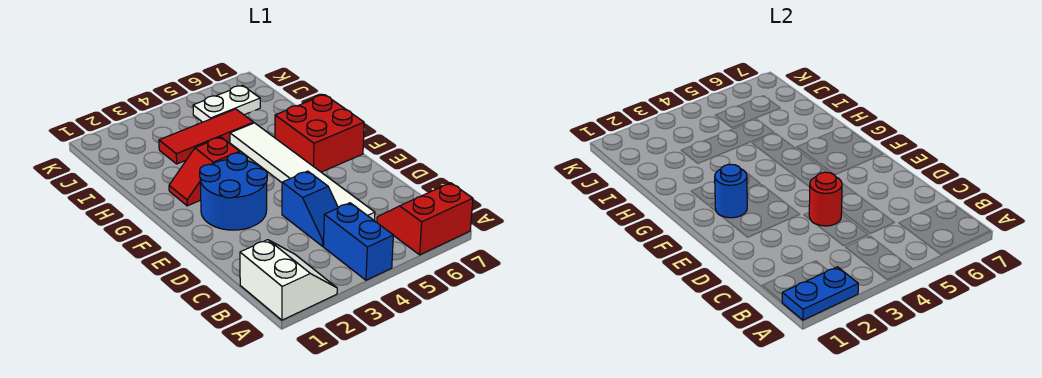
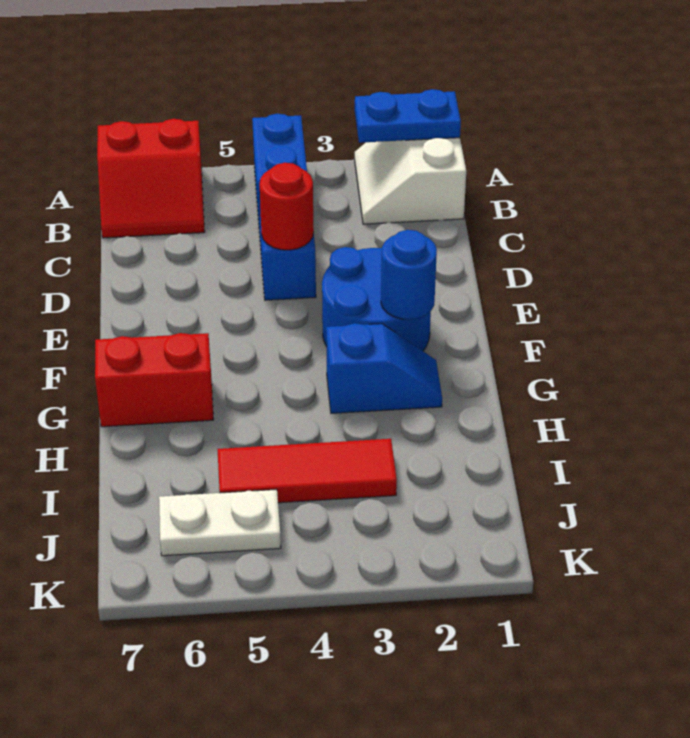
white 1x6 tile [230,123,375,221] -> none
red 2x2 brick [275,95,364,172] -> red 1x2 brick [95,333,213,427]
red 1x2 slope [169,137,240,206] -> blue 1x2 slope [326,323,442,413]

